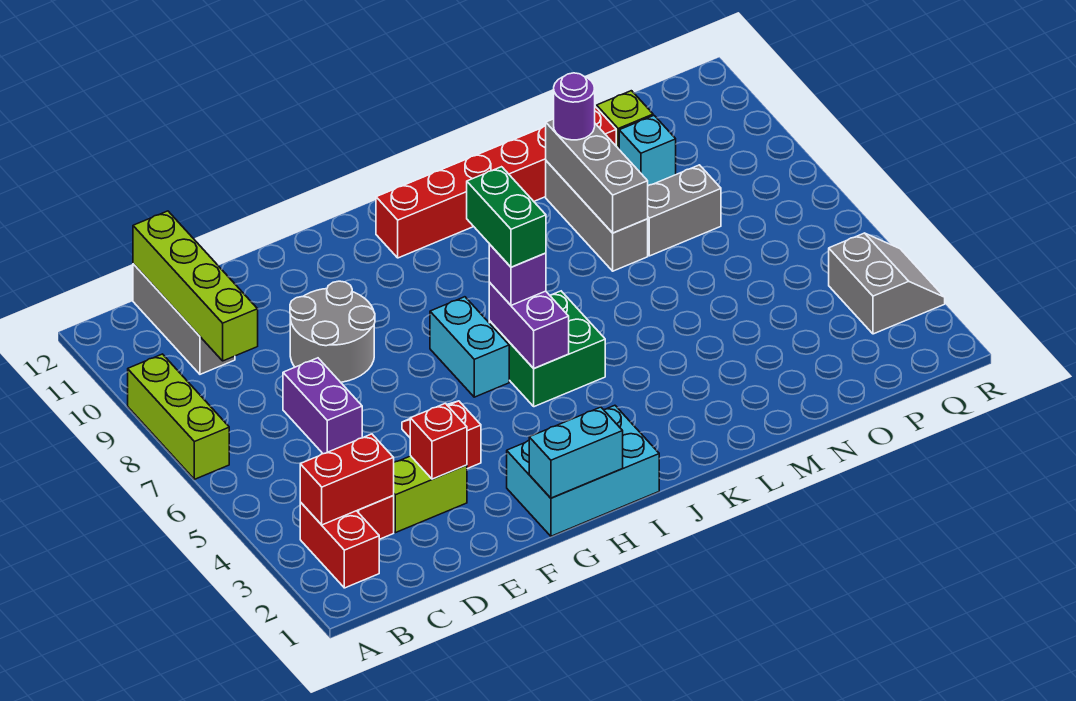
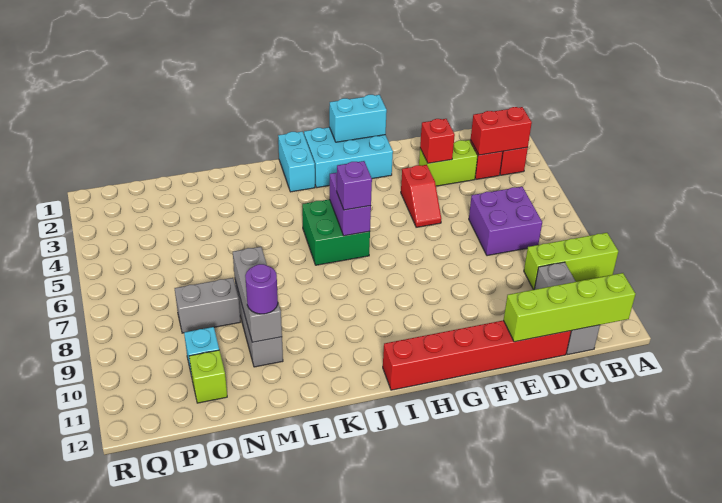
lime 1x3 brick [128,354,229,479] -> lime 1x3 brick turned to [524,233,618,290]
lime 1x4 brick [133,211,258,361] -> lime 1x4 brick turned to [504,273,635,342]
purple 1x2 brick [283,358,362,454] -> purple 2x2 brick [469,187,542,256]
grey 2x2 round brick [290,281,375,382] -> none
cyan 1x2 brick [430,297,509,397] -> cyan 1x2 brick moved to [278,132,315,192]
green 1x2 brick [467,167,546,267] -> none
red 1x6 brick [376,107,616,258] -> red 1x6 brick moved to [383,320,571,390]
grey 2x2 slope [829,233,945,334] -> none

